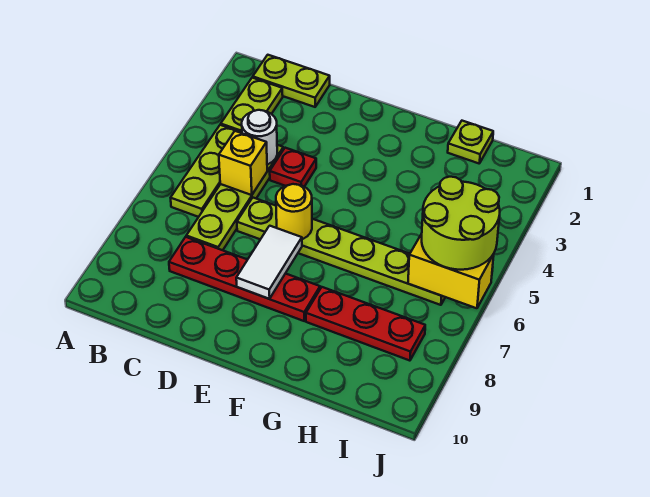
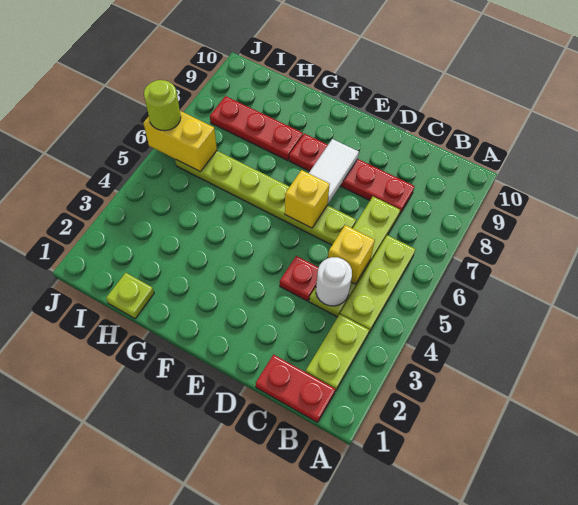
lime 1x2 plate [253,55,330,107] -> red 1x2 plate [256,355,335,422]
yellow 1x1 round brick [276,184,312,239] -> yellow 1x1 brick [285,170,330,228]
lime 2x2 round brick [422,177,500,270] -> lime 1x1 round brick [144,80,181,131]

